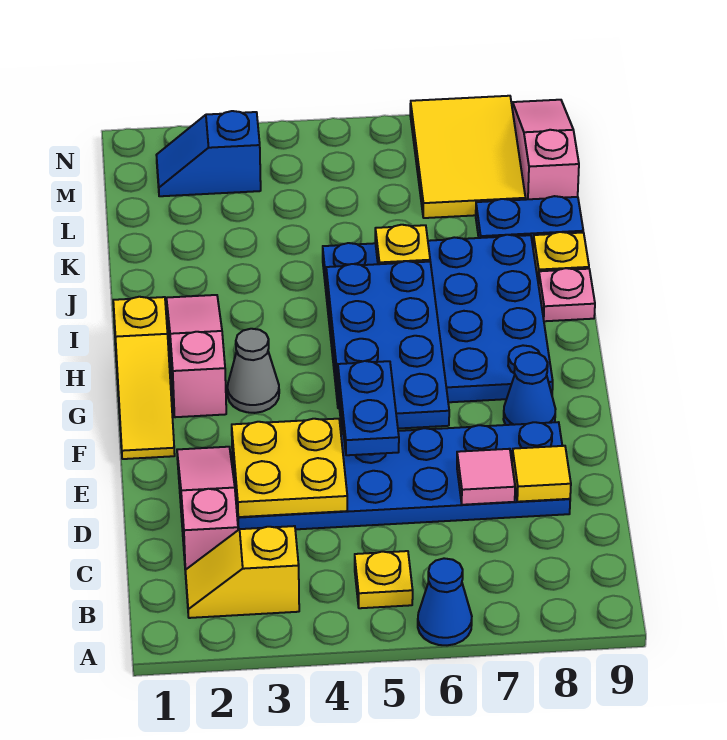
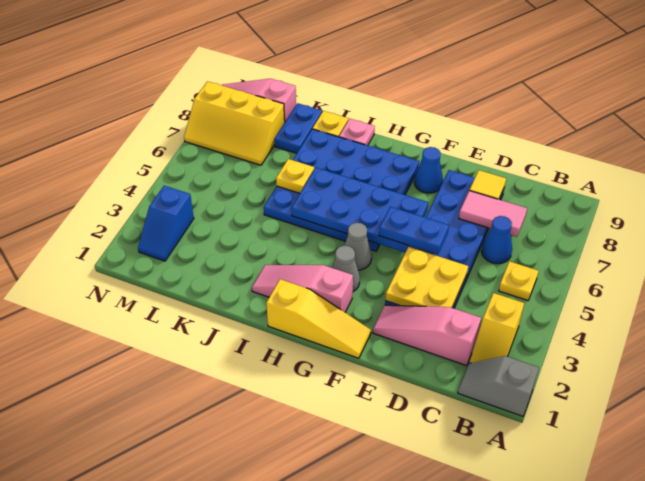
none -> grey 1x2 slope [458,356,539,416]
blue 1x1 cone [418,558,472,645] -> blue 1x1 cone moved to [481,216,512,264]
pink 1x1 tile [457,449,515,505] -> pink 1x2 tile [459,191,527,237]
none -> grey 1x1 cone [344,223,372,270]
yellow 2x3 tile [410,96,525,218] -> yellow 2x3 slope [184,81,285,165]

